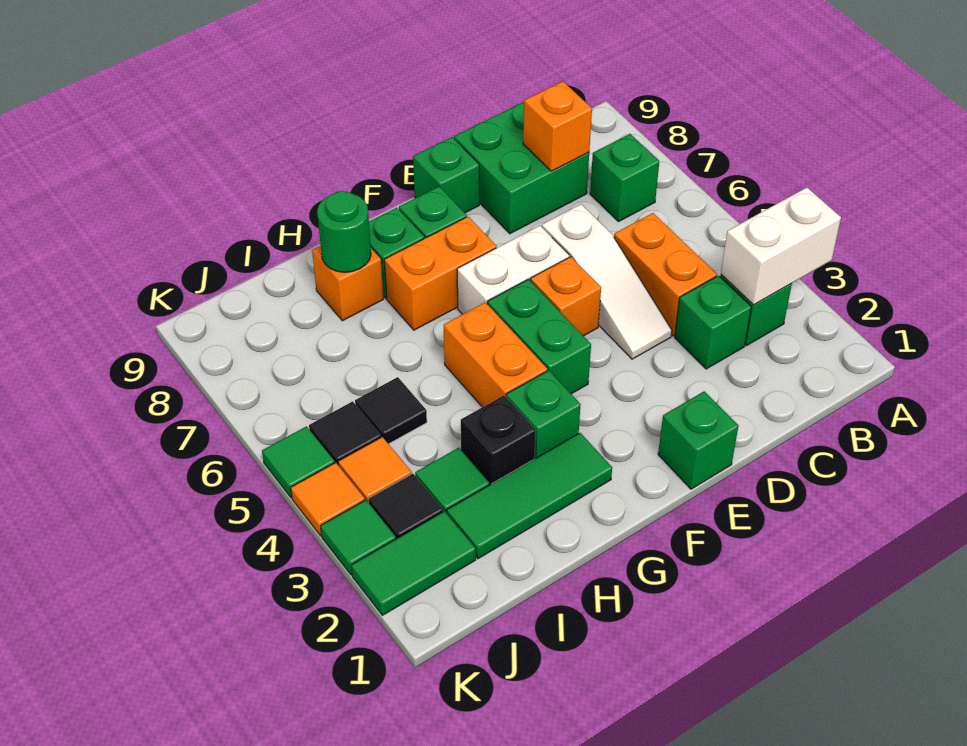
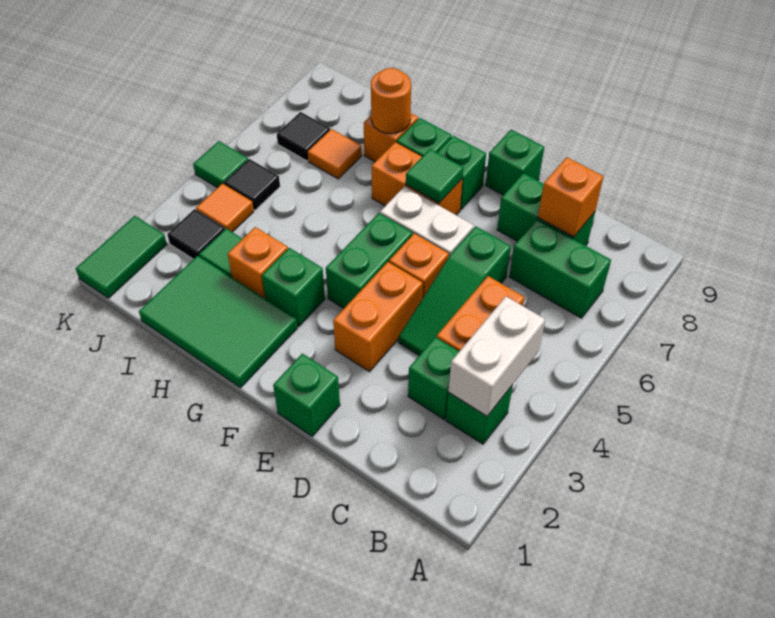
white 1x2 brick [721,188,841,305] -> white 1x2 brick turned to [449,297,545,416]
green 1x1 brick [590,134,659,222] -> green 1x2 brick [509,219,611,318]
green 2x2 brick [454,102,589,234] -> green 1x2 brick [497,173,595,246]
white 1x3 slope [542,204,672,359] -> green 1x3 slope [398,226,511,355]
green 1x3 tile [447,433,612,559] -> green 2x3 tile [139,256,297,388]
orange 1x2 brick [444,302,547,407] -> orange 1x2 brick moved to [333,262,423,372]
black 1x1 brick [461,396,535,485] -> orange 1x1 brick [228,227,288,298]
green 1x1 round brick [317,191,371,272] -> orange 1x1 round brick [371,68,411,134]
black 1x1 tile [355,377,427,444] -> black 1x1 tile moved to [277,112,330,161]
green 1x2 tile [351,511,476,615] -> green 1x2 tile turned to [76,216,167,298]
green 1x1 tile [321,500,396,575] -> green 1x1 tile moved to [406,149,464,203]
orange 1x1 tile [291,463,365,536] -> orange 1x1 tile moved to [308,129,362,179]

